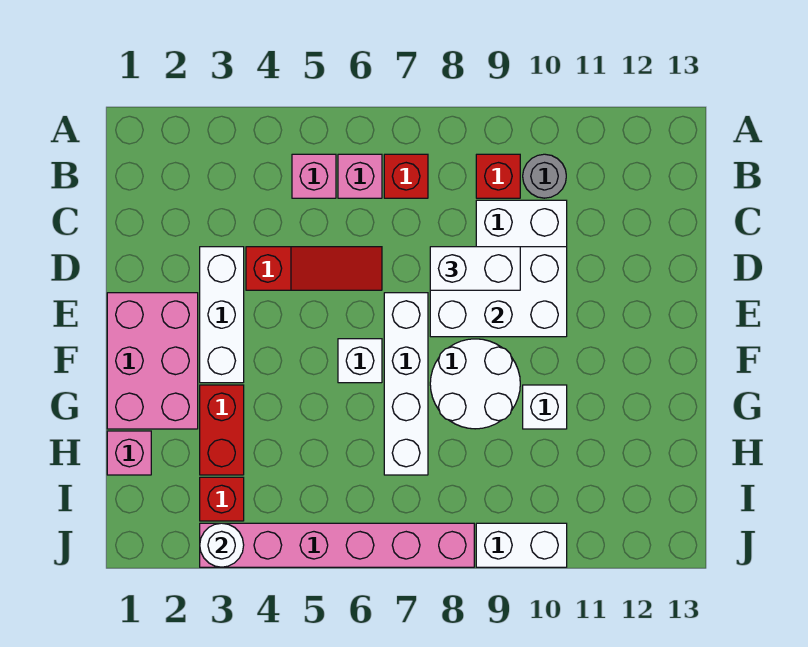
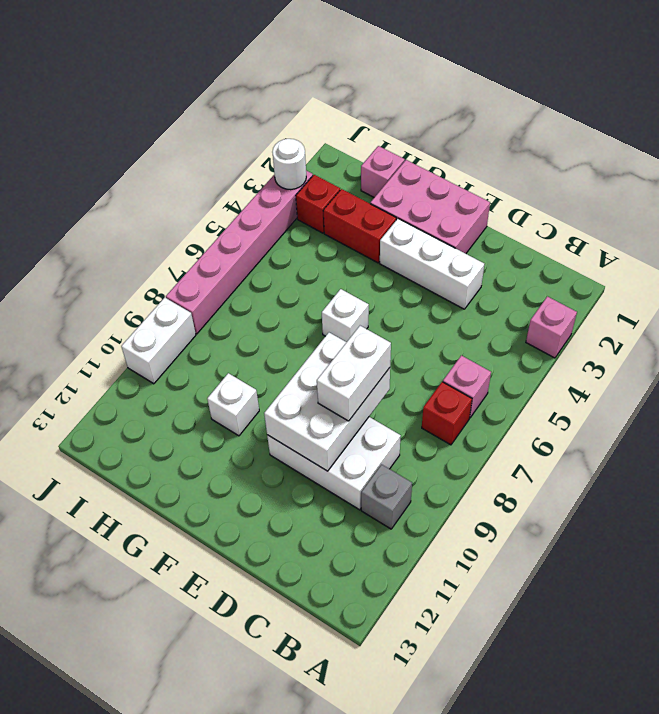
pink 1x1 brick [292,154,336,198] -> pink 1x1 brick moved to [526,296,577,358]
red 1x1 brick [476,154,520,198] -> none
grey 1x1 round brick [523,154,566,198] -> grey 1x1 brick [361,465,412,529]
red 1x3 slope [246,247,382,290] -> none
white 1x4 brick [384,293,428,475] -> none
white 2x2 round brick [430,339,520,429] -> none

